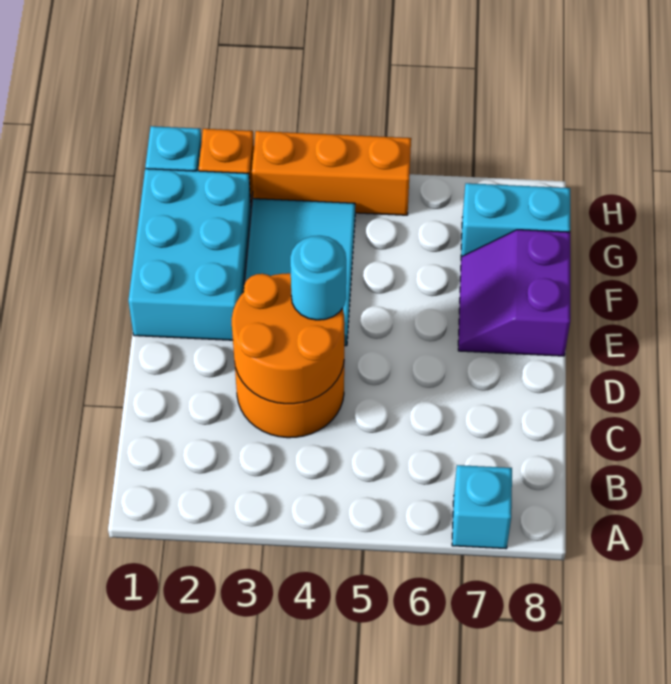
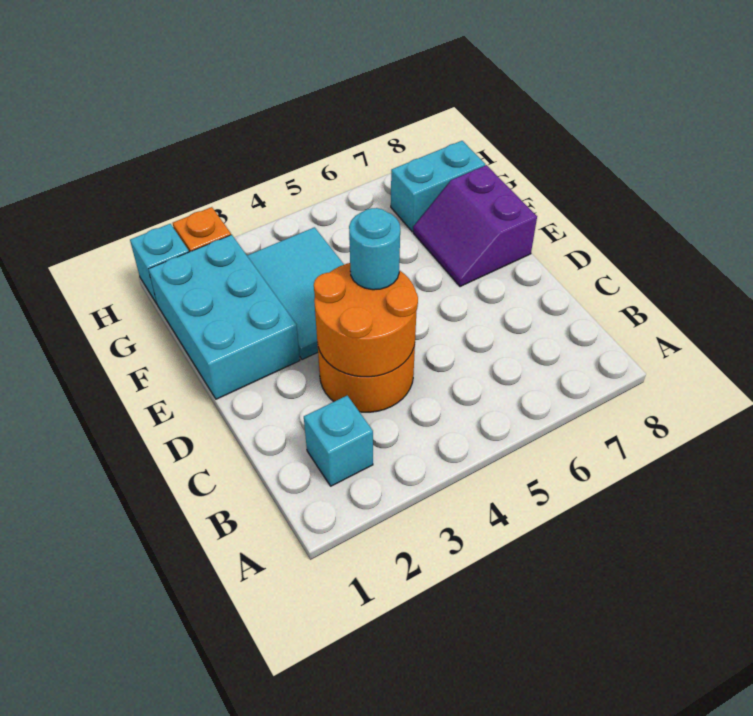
cyan 1x1 brick [452,465,512,549] -> cyan 1x1 brick moved to [304,396,373,486]
orange 1x3 brick [252,131,411,215] -> none

